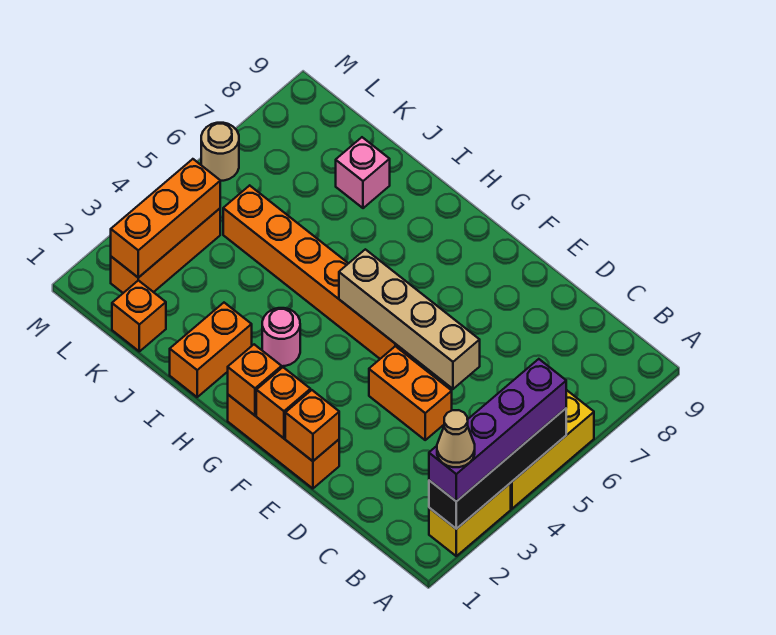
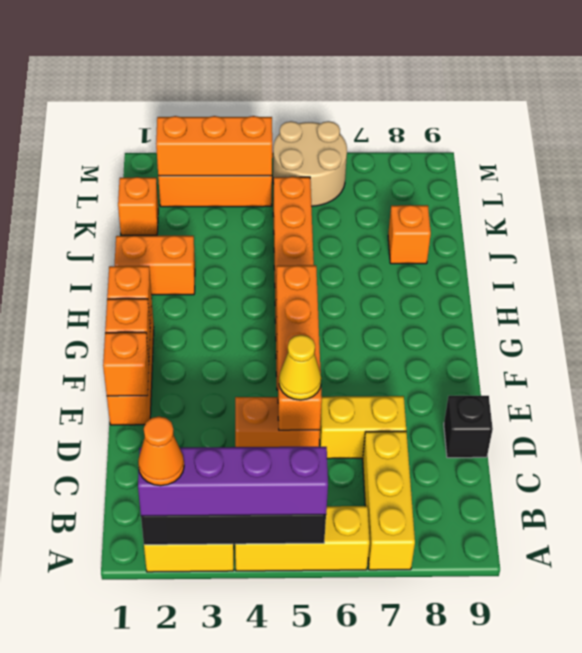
tan 1x1 cone [437,410,475,467] -> orange 1x1 cone [138,416,184,486]
none -> yellow 1x3 brick [363,431,415,570]
orange 1x2 brick [369,346,452,440] -> orange 1x2 brick turned to [235,397,320,447]
tan 1x4 brick [339,249,480,389] -> orange 1x4 brick [276,265,322,430]
none -> yellow 1x1 cone [279,335,321,400]
none -> yellow 1x2 brick [320,396,406,459]
none -> black 1x1 brick [444,396,493,458]
pink 1x1 round brick [262,308,300,366] -> none
pink 1x1 brick [336,137,390,208] -> orange 1x1 brick [388,205,431,264]
tan 1x1 round brick [201,123,239,181] -> tan 2x2 round brick [273,121,347,206]

